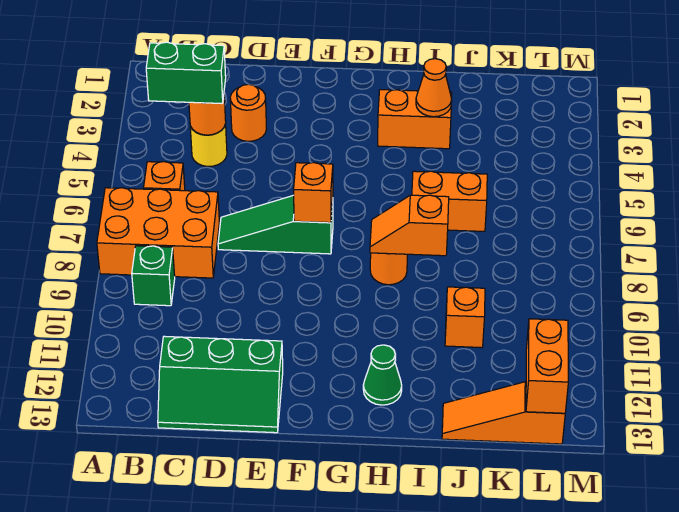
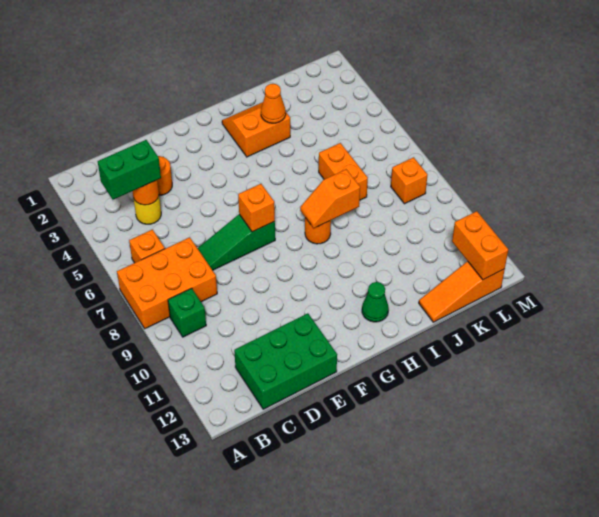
green 2x3 slope [158,336,283,433] -> green 2x3 brick [234,313,337,409]
orange 1x2 brick [412,171,487,232] -> orange 1x2 brick turned to [319,143,368,200]
orange 1x1 brick [445,287,485,348] -> orange 1x1 brick moved to [391,157,428,204]

